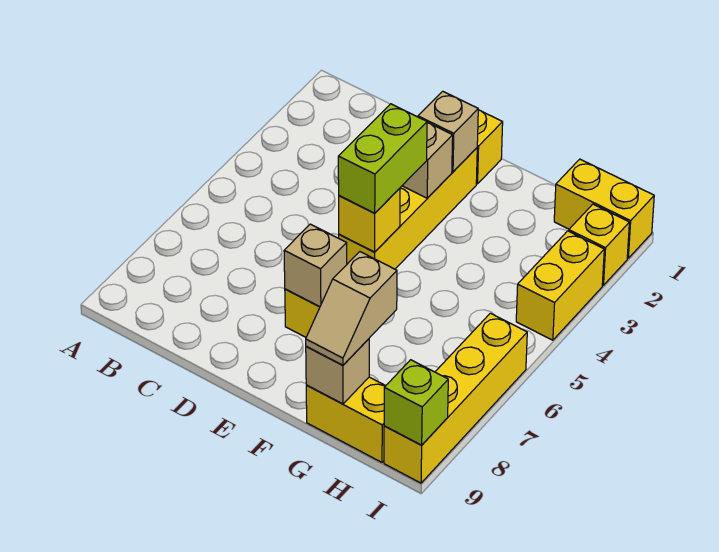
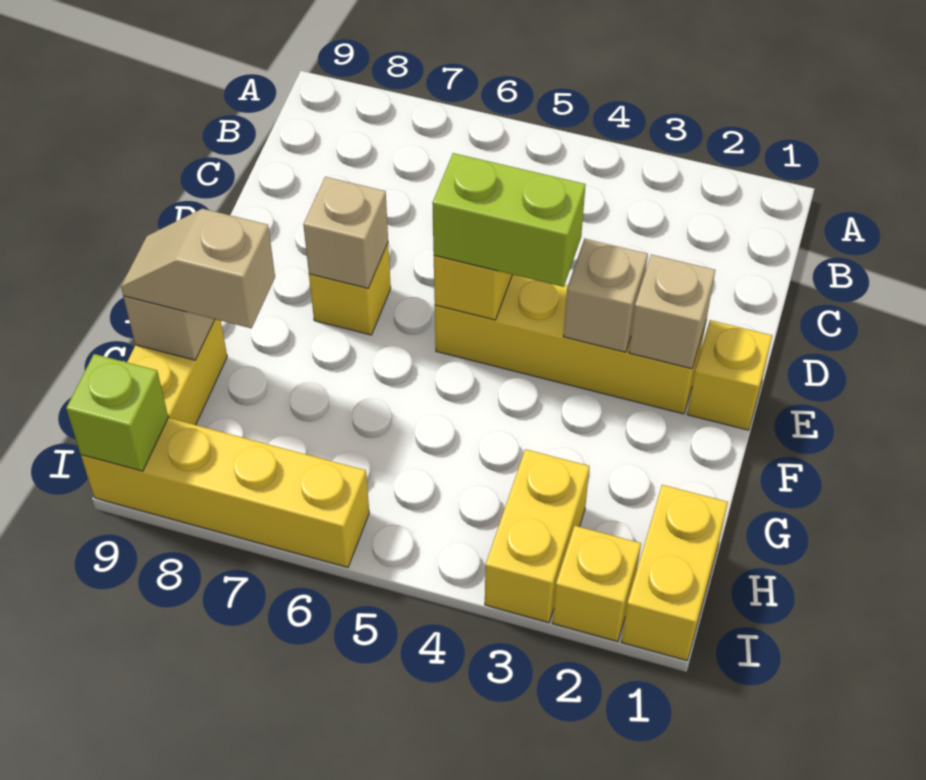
yellow 1x2 brick [516,231,604,340] -> yellow 1x2 brick turned to [485,449,590,623]

